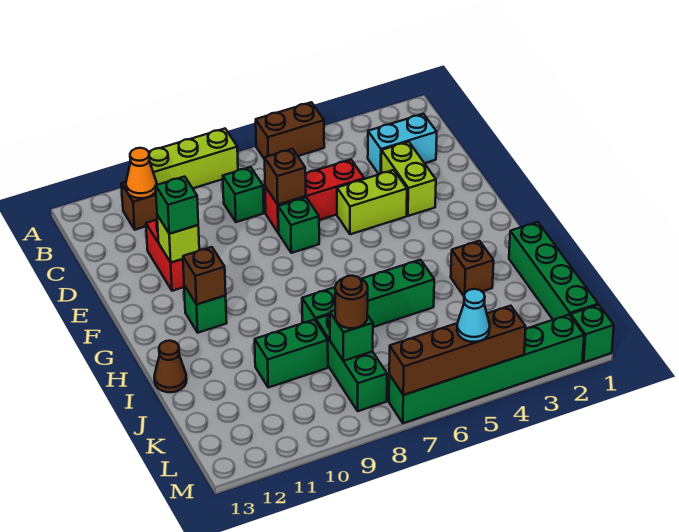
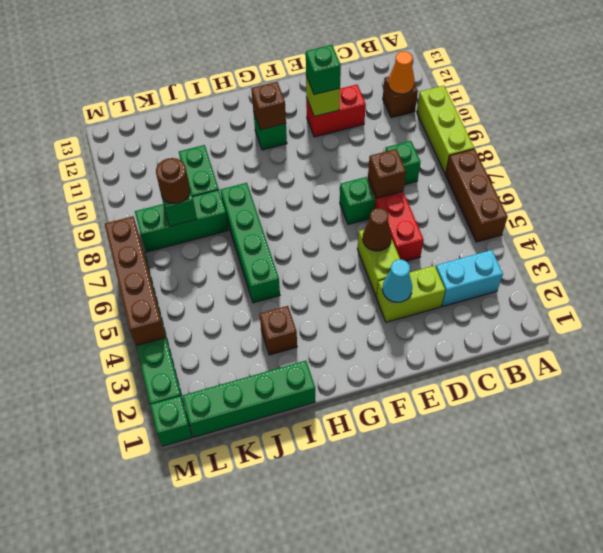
brown 1x2 brick [256,102,324,159] -> brown 1x3 brick [446,149,508,242]
cyan 1x2 brick [368,114,437,174] -> cyan 1x2 brick turned to [436,250,503,306]
brown 1x1 cone [154,341,187,392] -> brown 1x1 cone moved to [363,208,392,251]
cyan 1x1 cone [457,289,490,342] -> cyan 1x1 cone moved to [382,260,412,302]

